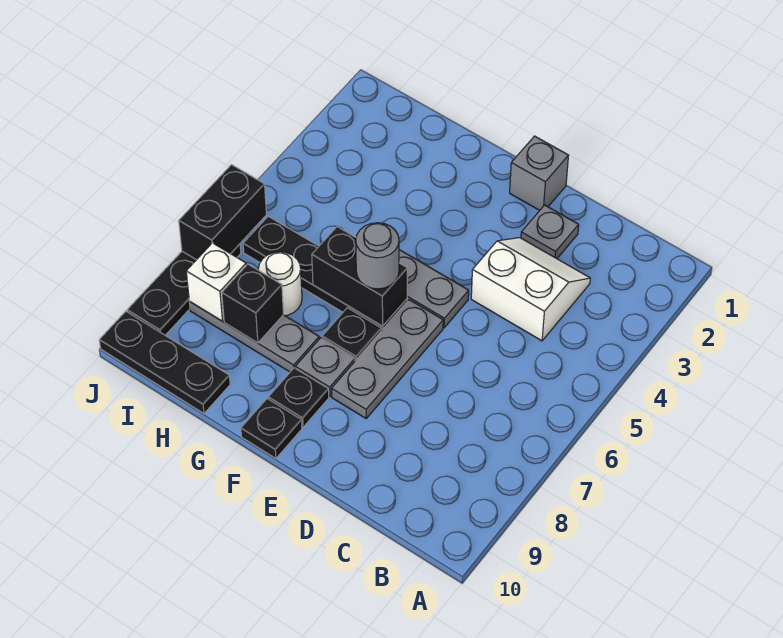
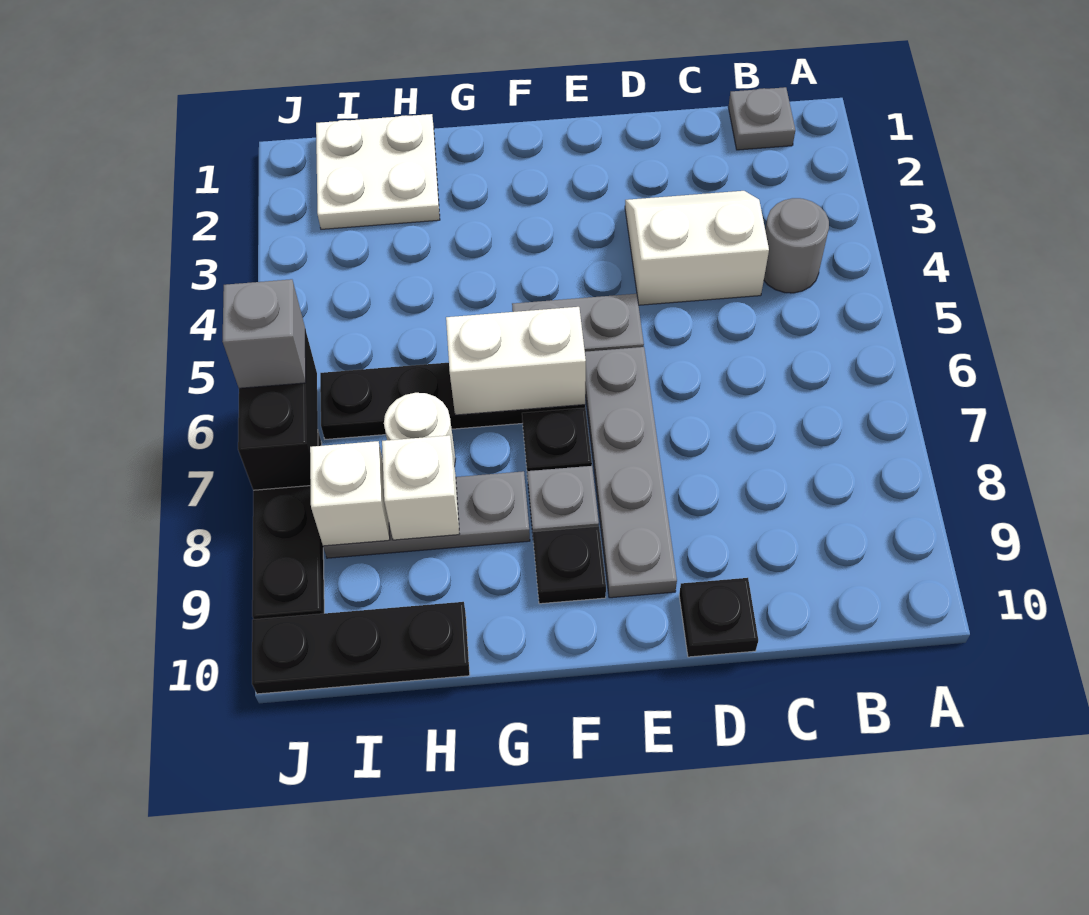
grey 1x1 plate [521,205,579,259] -> grey 1x1 plate moved to [728,87,795,150]
grey 1x1 brick [510,136,569,210] -> grey 1x1 brick moved to [222,279,306,388]
grey 1x3 plate [331,300,443,418] -> grey 1x4 plate [585,347,677,598]
black 1x2 brick [312,227,407,326] -> white 1x2 brick [446,307,586,415]
grey 1x1 round brick [356,223,399,289] -> grey 1x1 round brick moved to [764,198,829,293]
black 1x1 plate [241,399,302,459] -> black 1x1 plate moved to [679,578,758,657]
none -> white 2x2 plate [316,114,440,229]
black 1x1 brick [222,264,284,343] -> white 1x1 brick [382,435,459,540]

